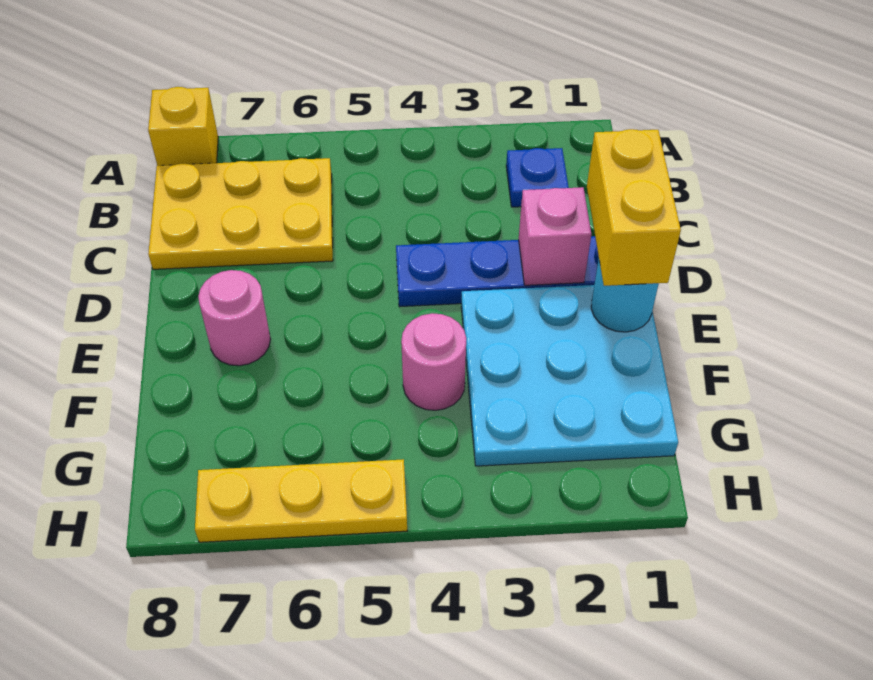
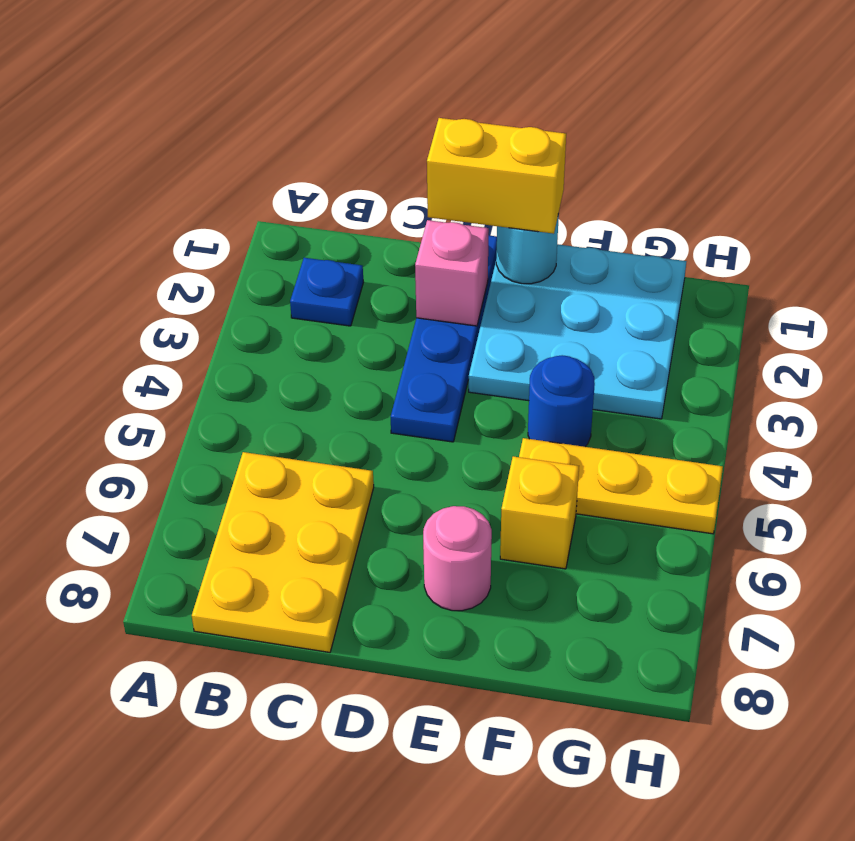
yellow 1x1 brick [148,87,218,166] -> yellow 1x1 brick moved to [500,456,579,569]
pink 1x1 round brick [401,313,466,410] -> blue 1x1 round brick [528,355,595,447]
yellow 1x3 plate [195,459,407,542] -> yellow 1x3 plate turned to [519,438,723,534]

